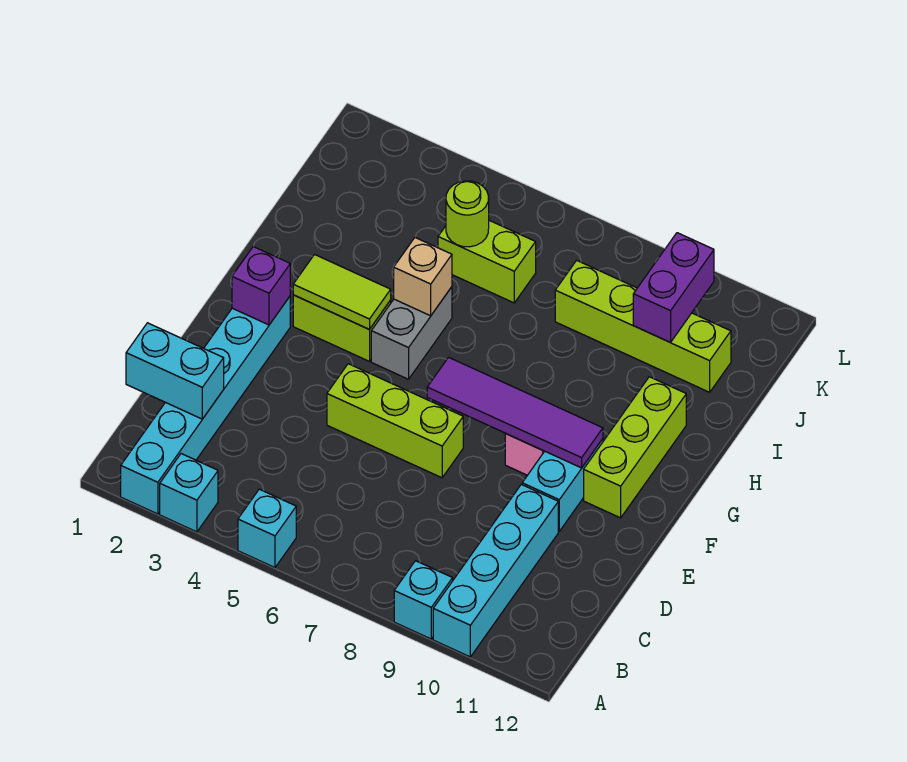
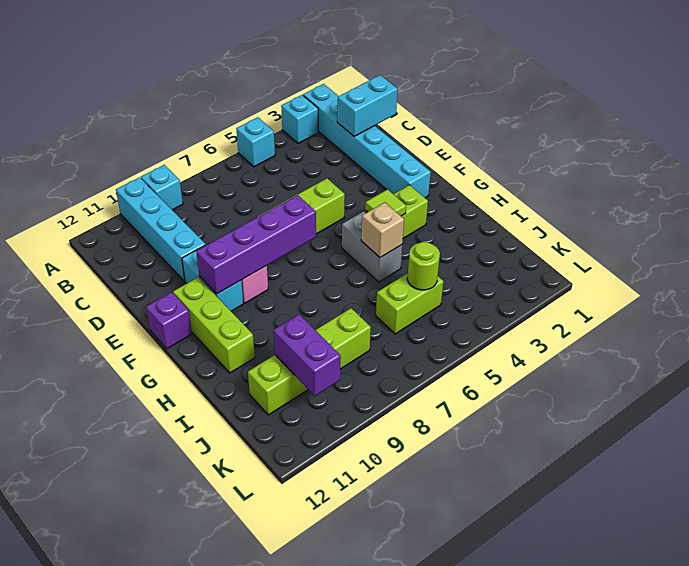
purple 1x1 brick [232,246,290,325] -> purple 1x1 brick moved to [146,292,192,349]
purple 1x4 tile [427,357,603,468] -> purple 1x4 brick [196,195,316,294]
lime 1x2 tile [293,255,391,329] -> lime 1x1 tile [365,189,406,216]

